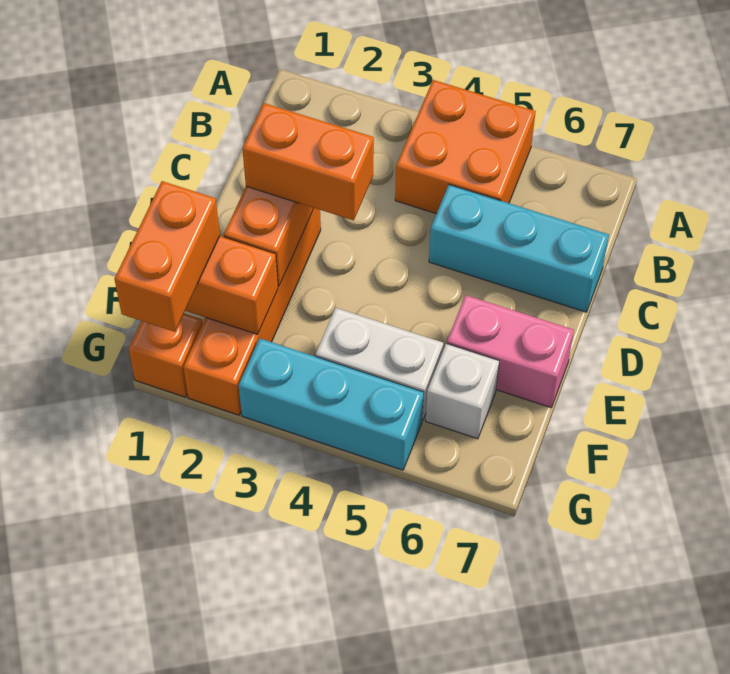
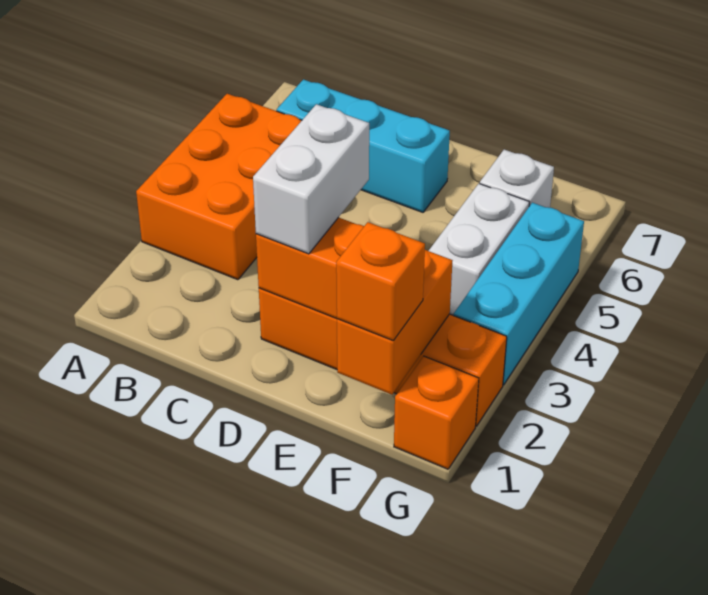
orange 2x2 brick [395,80,536,214] -> orange 2x3 brick [136,94,302,280]
cyan 1x3 brick [429,185,609,312] -> cyan 1x3 brick turned to [277,79,450,212]
orange 1x2 brick [242,103,374,220] -> white 1x2 brick [253,104,369,254]
pink 1x2 brick [447,295,574,407] -> none
orange 1x2 brick [115,181,220,332] -> orange 1x1 brick [336,222,425,341]

